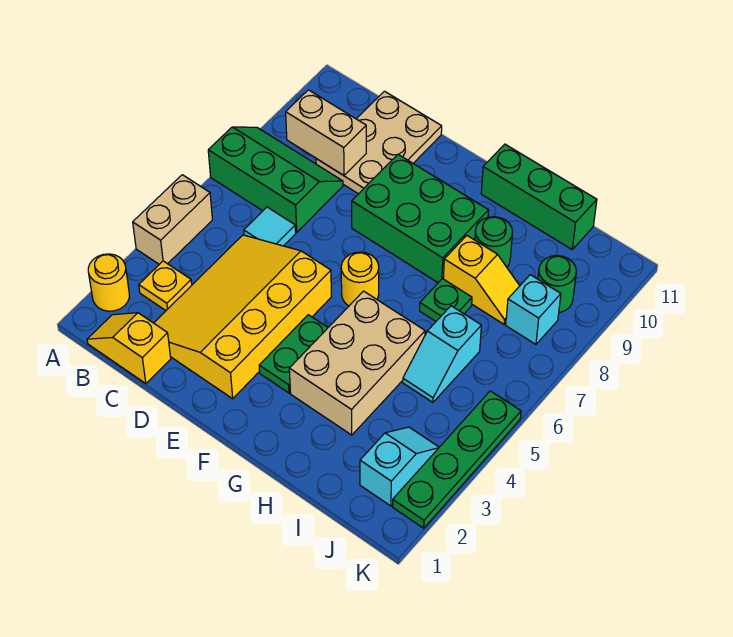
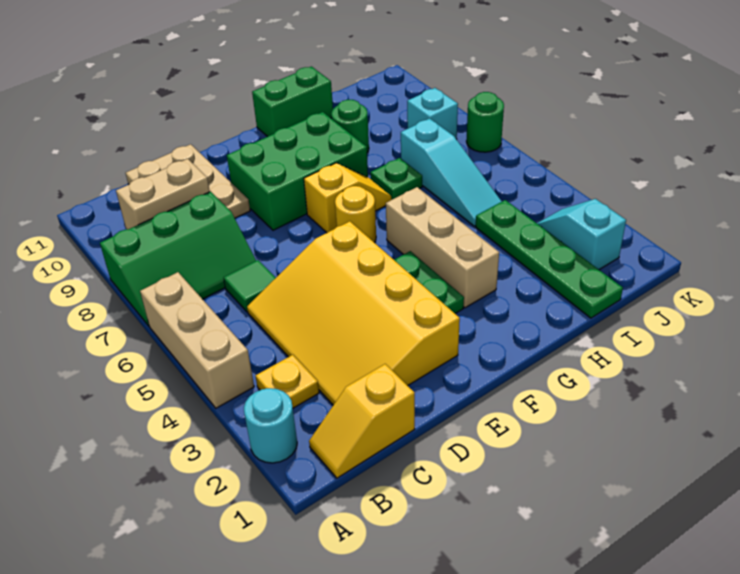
yellow 1x1 round brick [88,254,129,311] -> cyan 1x1 round brick [244,388,297,463]
tan 1x2 brick [133,175,212,264] -> tan 1x3 brick [140,272,254,408]
green 2x3 slope [208,127,343,232] -> green 2x3 slope turned to [100,192,256,326]
cyan 1x1 tile [244,207,296,246] -> green 1x1 tile [224,260,276,312]
tan 2x3 brick [289,291,425,435] -> tan 1x3 brick [386,187,499,308]
green 1x3 brick [481,144,597,249] -> green 1x2 brick [252,66,333,137]
yellow 1x2 slope [443,236,519,324] -> yellow 1x2 slope moved to [304,163,392,233]
cyan 1x2 slope [403,306,481,402] -> cyan 1x3 slope [401,118,502,226]
green 1x1 round brick [538,256,576,312] -> green 1x1 round brick moved to [466,92,504,152]
green 1x4 plate [393,391,521,528] -> green 1x4 plate moved to [476,200,623,318]

